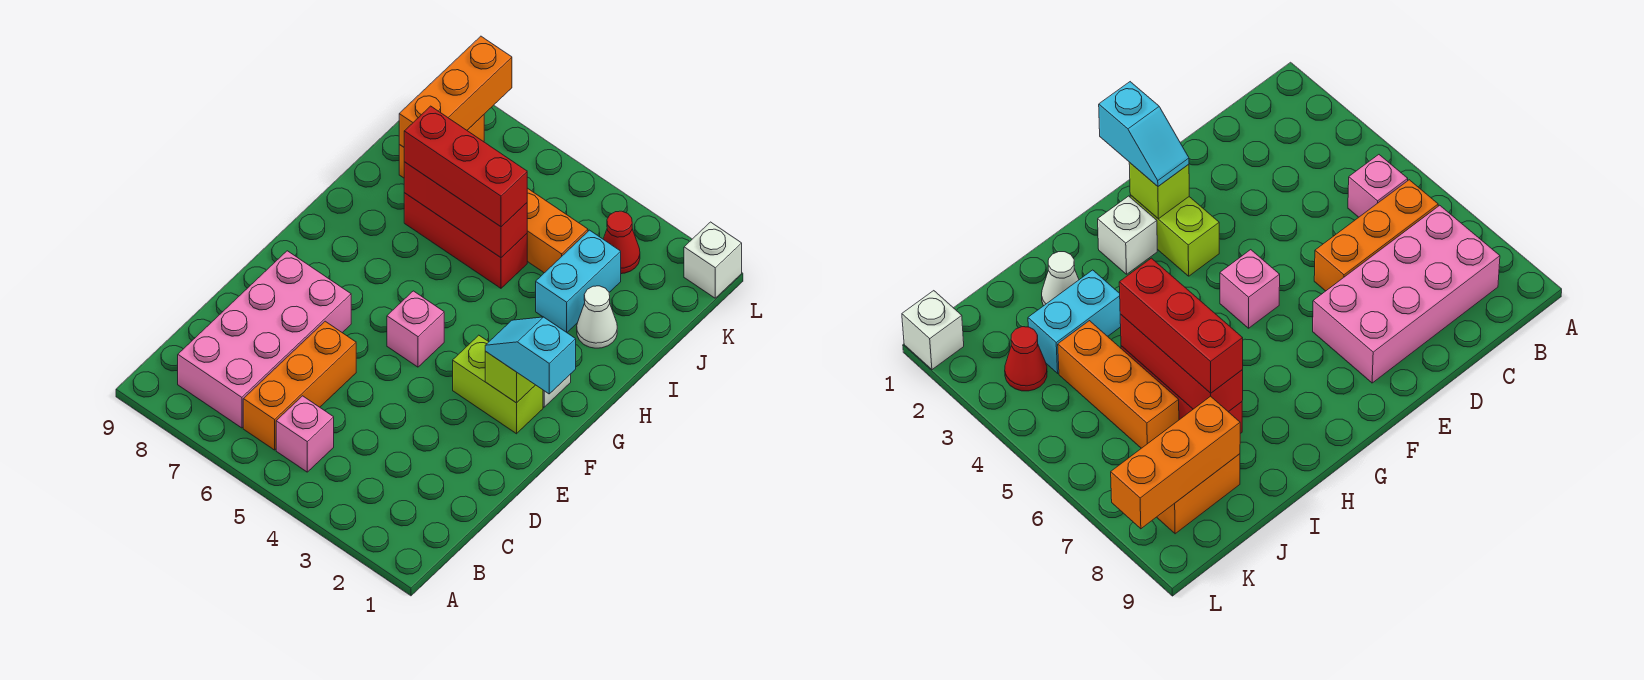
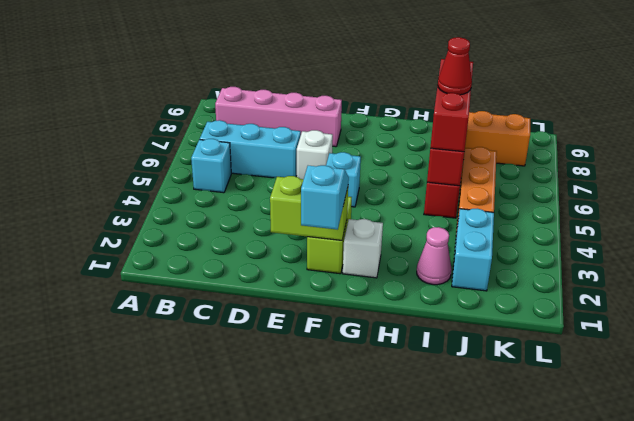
pink 1x1 brick [276,396,334,472] -> cyan 1x1 brick [191,139,231,193]
orange 1x3 brick [243,321,356,450] -> cyan 1x3 brick [200,120,301,178]
pink 2x4 brick [178,251,351,428] -> pink 1x4 brick [215,87,342,147]
lime 1x1 brick [485,351,535,403] -> lime 1x2 brick [270,176,348,240]
pink 1x1 brick [387,291,444,367] -> cyan 1x1 brick [326,152,361,207]
white 1x1 cone [577,286,617,348] -> pink 1x1 cone [417,227,452,285]
cyan 1x2 brick [536,230,621,332] -> cyan 1x2 brick turned to [452,208,494,291]
orange 1x3 brick [399,36,512,147] -> none
red 1x1 cone [603,211,640,274] -> red 1x1 cone moved to [438,37,472,95]
white 1x1 brick [684,222,742,298] -> white 1x1 brick moved to [297,130,333,179]

